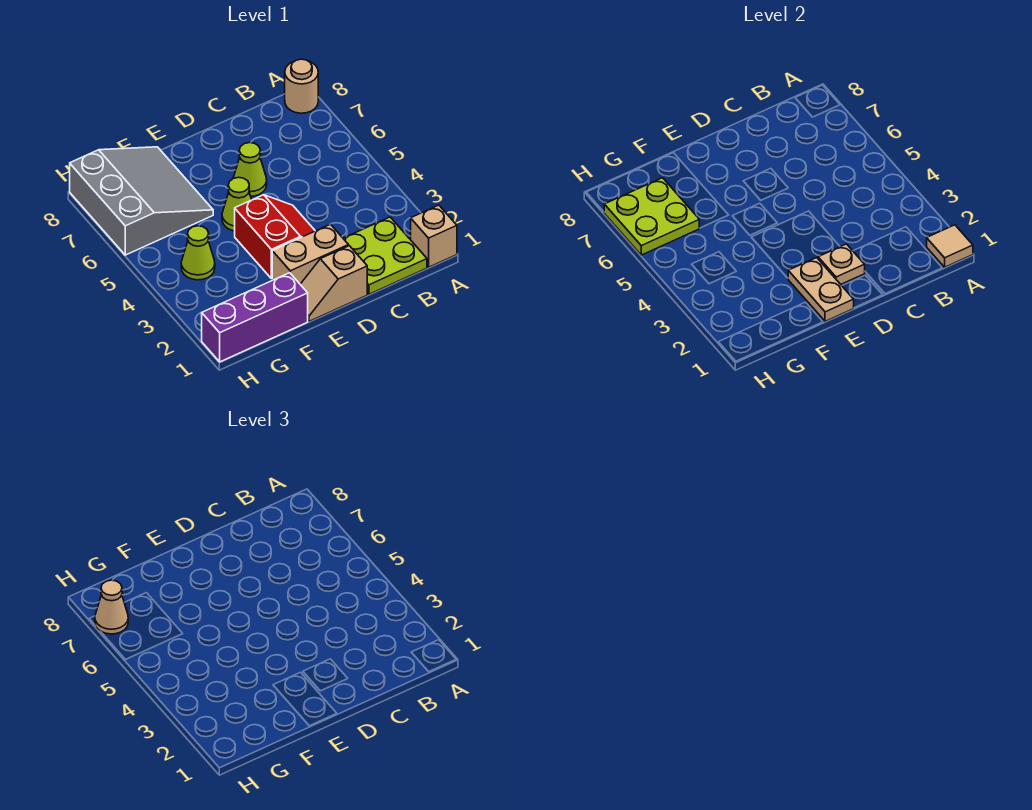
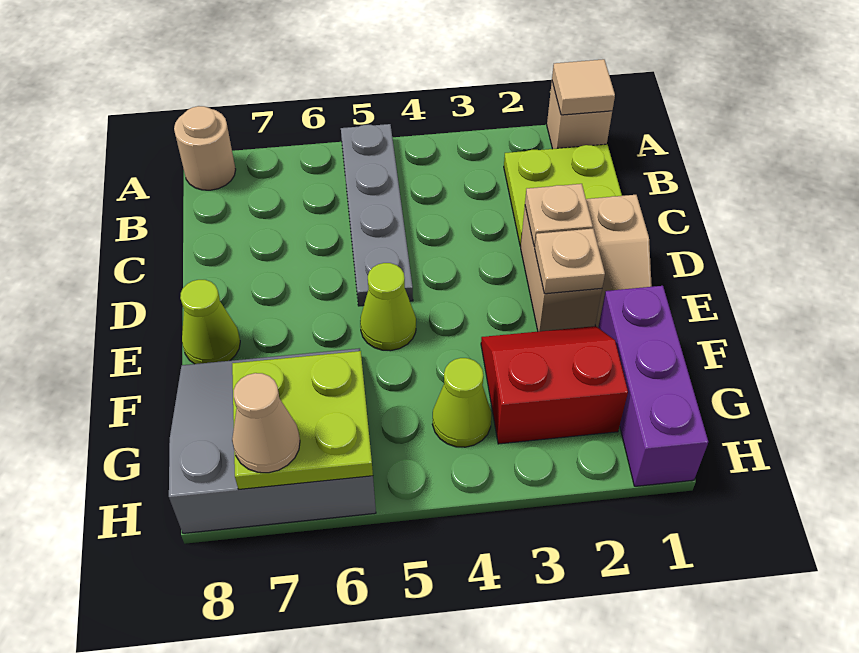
none -> grey 1x4 plate [341,124,413,306]
red 2x2 slope [235,195,315,279] -> red 2x2 slope moved to [481,326,628,444]
lime 1x1 cone [233,143,267,196] -> lime 1x1 cone moved to [180,280,240,364]
tan 1x2 plate [788,258,854,321] -> tan 1x1 plate [535,229,605,294]

